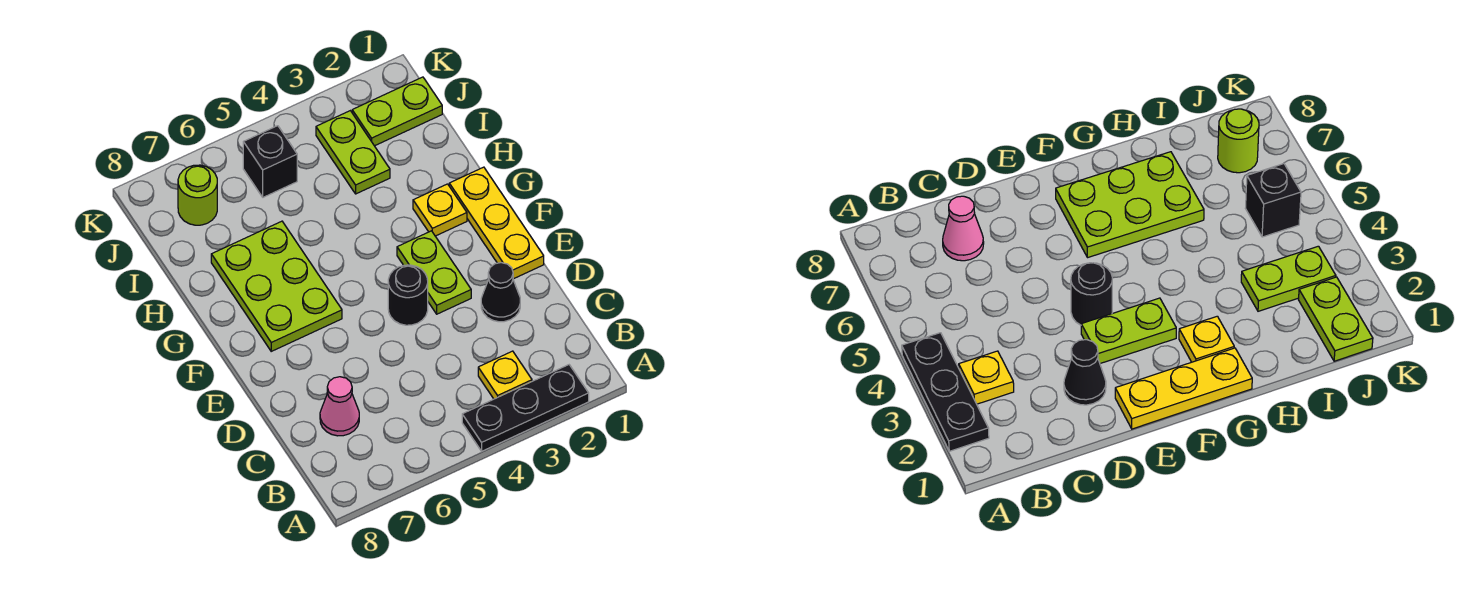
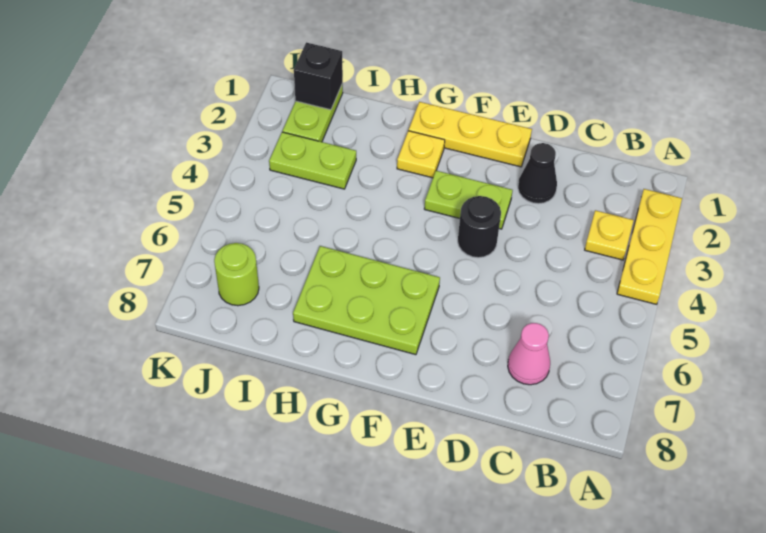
black 1x3 plate [462,365,589,451] -> yellow 1x3 plate [617,189,682,304]
black 1x1 brick [243,126,297,197] -> black 1x1 brick moved to [294,42,343,110]

